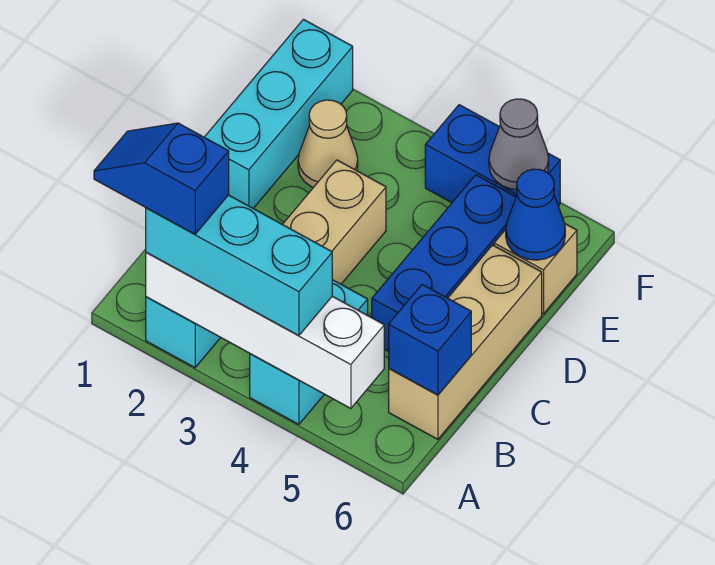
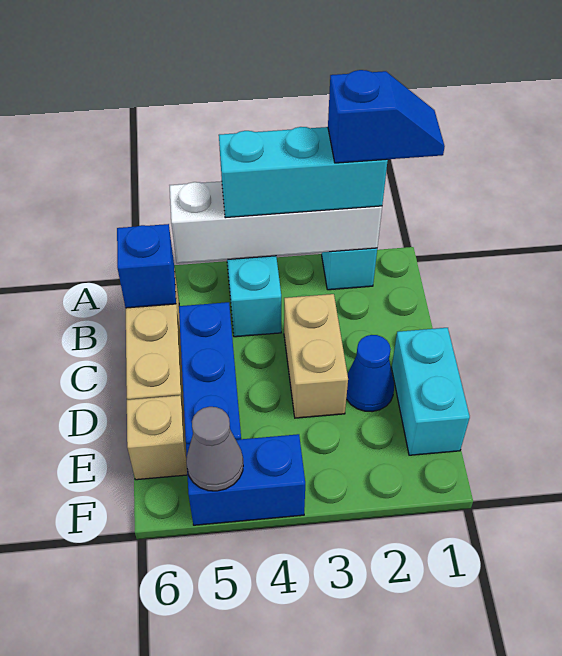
cyan 1x3 brick [205,19,353,208] -> cyan 1x2 brick [392,328,470,455]
tan 1x1 cone [298,100,358,187] -> none
blue 1x1 cone [506,169,565,260] -> blue 1x1 cone moved to [346,335,394,412]

